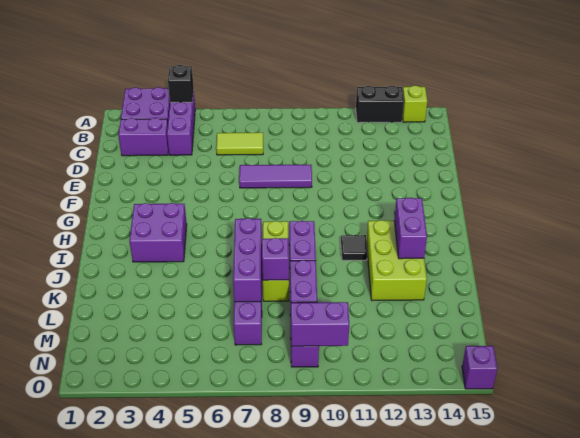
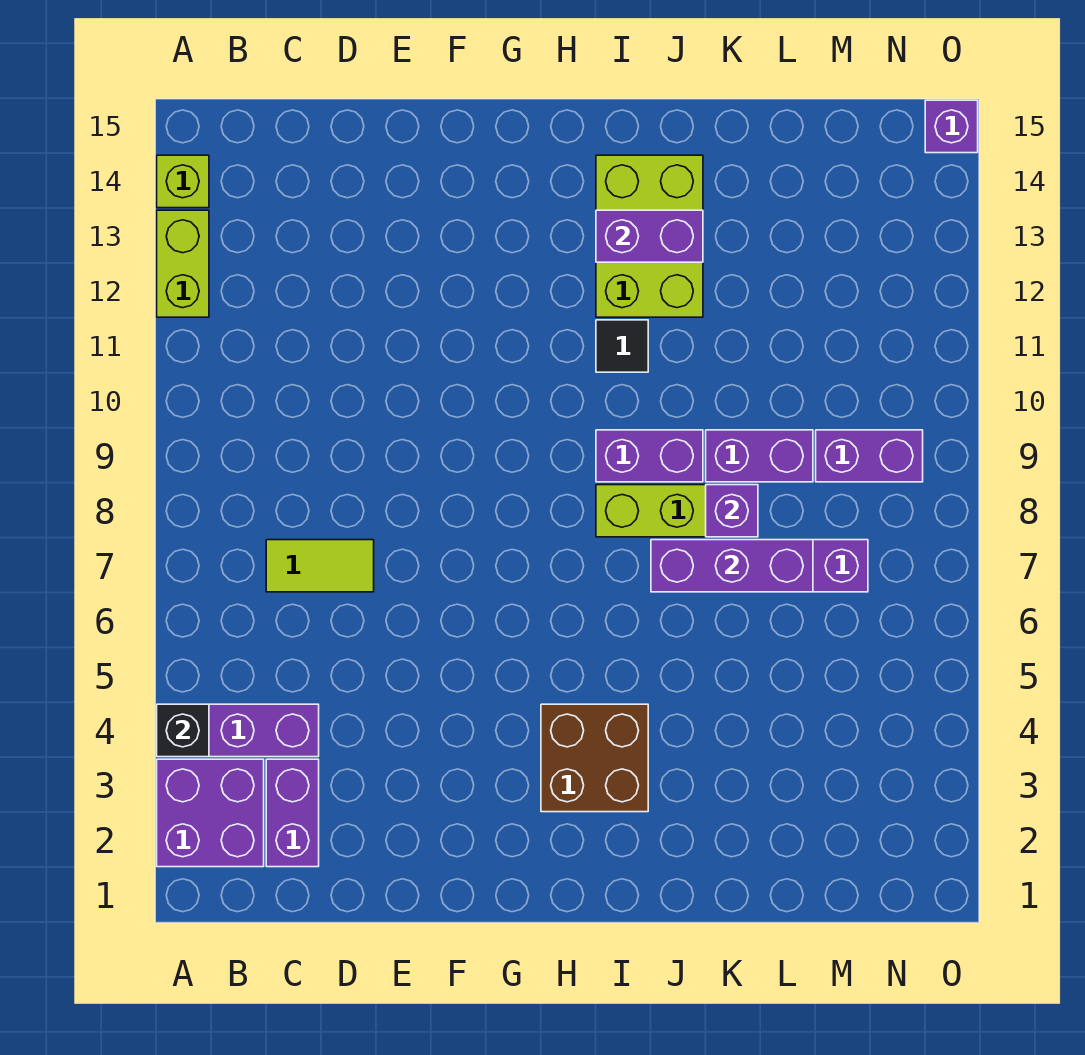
black 1x2 brick [356,86,404,123] -> lime 1x2 brick [157,210,209,317]
lime 1x2 tile [216,133,263,155] -> lime 1x2 tile turned to [266,540,374,592]
purple 1x3 tile [239,165,312,188] -> none
purple 2x2 brick [130,203,187,262] -> brown 2x2 brick [541,704,648,812]
lime 2x3 brick [367,220,427,300] -> lime 2x3 brick turned to [596,155,703,317]
purple 1x2 brick [291,302,349,346] -> none

